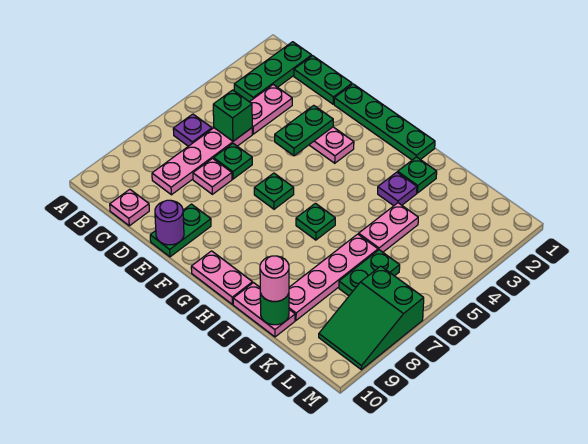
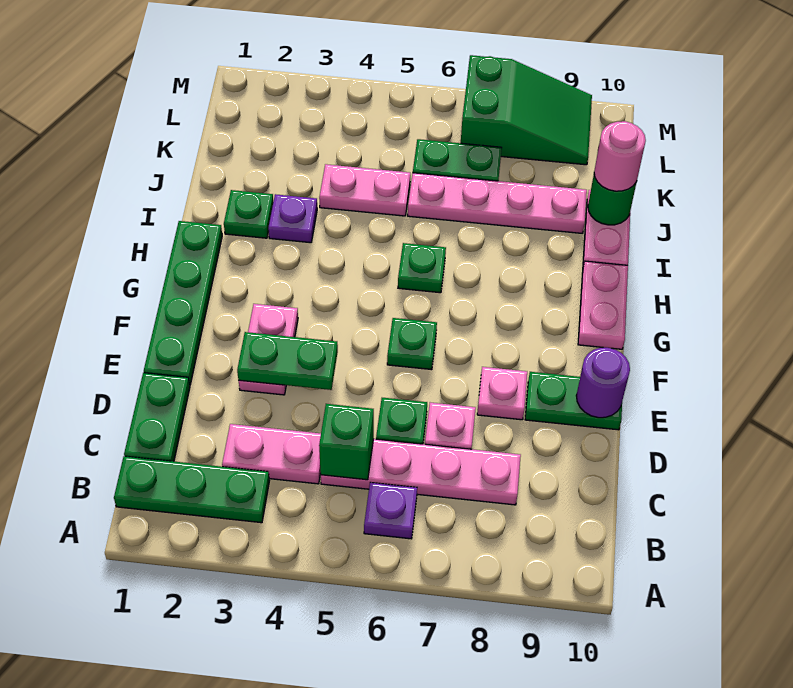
pink 1x1 plate [110,189,149,226] -> pink 1x1 plate moved to [477,367,527,420]

